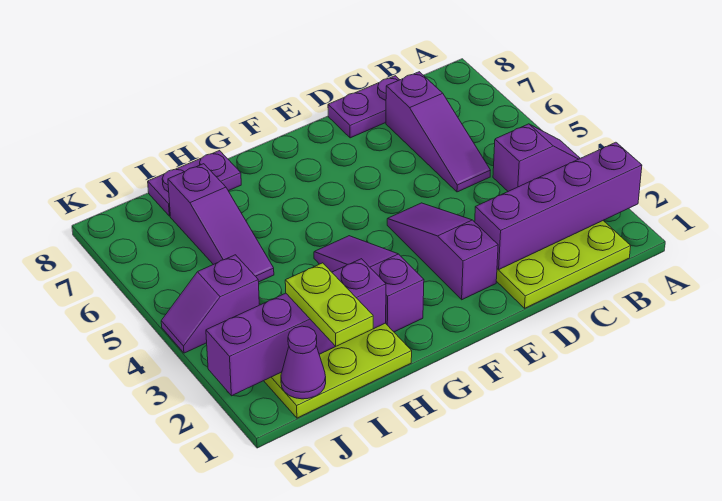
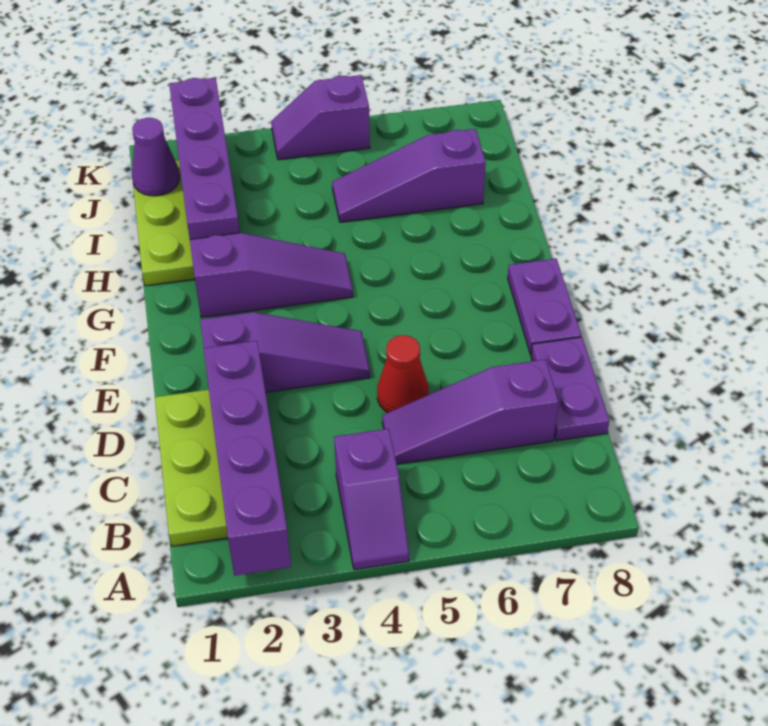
none -> red 1x1 cone [377,335,429,412]
purple 1x2 plate [148,151,241,216] -> purple 1x2 plate moved to [508,258,582,355]
lime 1x2 plate [285,263,373,346] -> none
purple 1x2 slope [161,255,259,353] -> purple 1x2 slope turned to [271,75,370,160]

